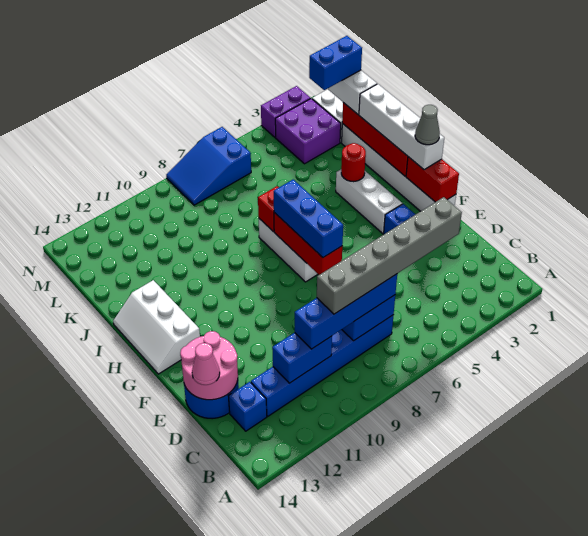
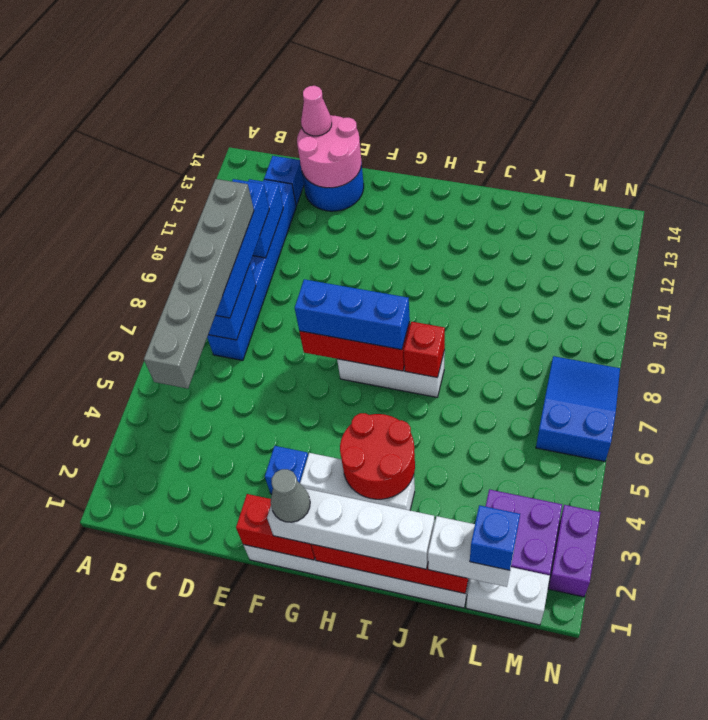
white 2x3 slope [113,280,200,374] -> none
red 1x1 round brick [341,143,366,182] -> red 2x2 round brick [340,413,415,499]
blue 1x2 brick [309,36,362,90] -> blue 1x1 brick [470,505,520,570]

